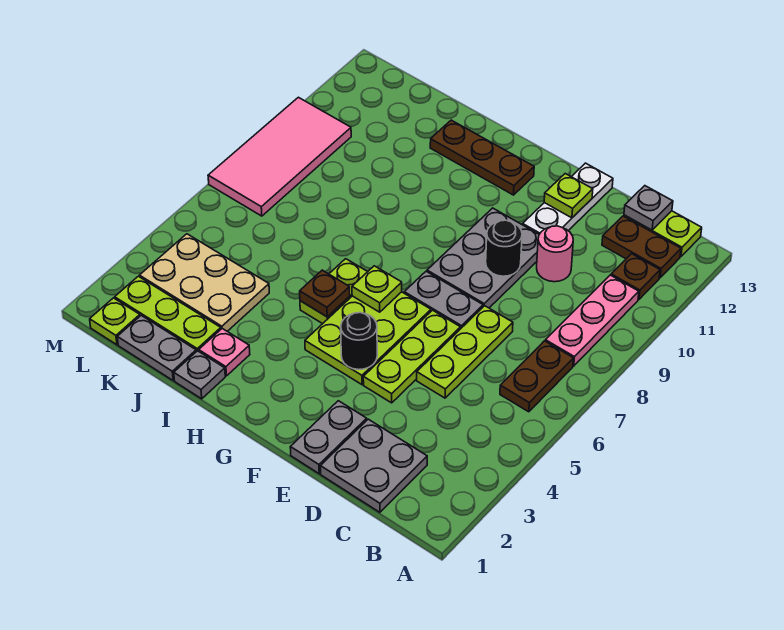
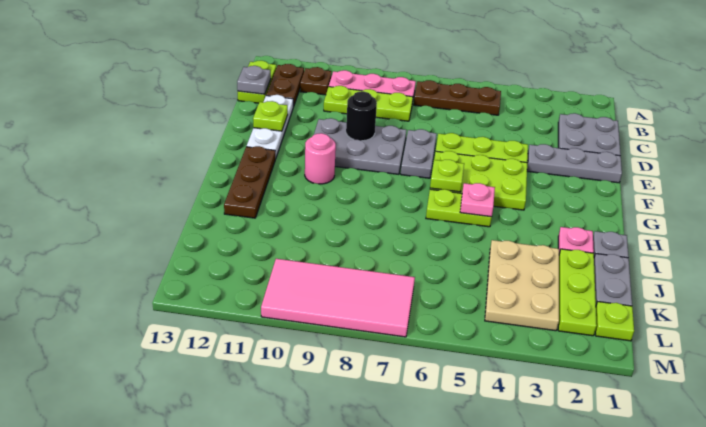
brown 1x2 plate [500,341,573,412] -> brown 1x3 plate [414,80,501,115]
lime 1x3 plate [417,306,513,398] -> lime 1x3 plate moved to [324,86,413,121]
pink 1x1 round brick [537,226,573,282] -> pink 1x1 round brick moved to [305,133,336,184]
grey 1x2 plate [290,401,367,474] -> grey 1x3 plate [527,144,622,183]
white 1x3 plate [523,163,613,234] -> white 1x3 plate turned to [247,95,293,159]
black 1x1 round brick [341,313,377,370] -> none
brown 1x1 plate [300,270,350,317] -> pink 1x1 plate [460,183,495,217]

